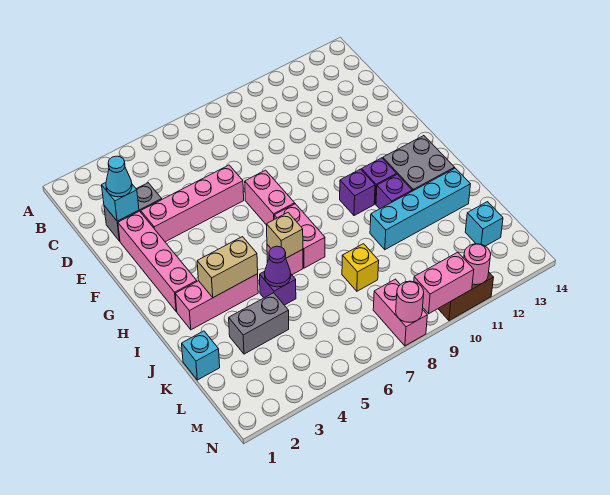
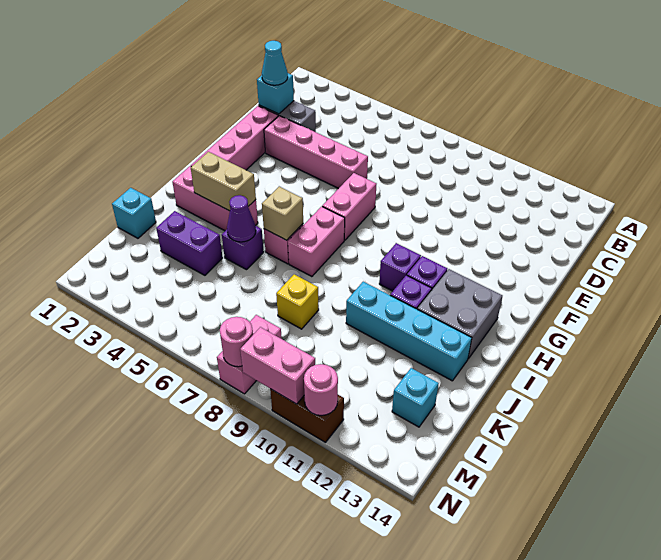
grey 1x2 brick [229,293,289,354] -> purple 1x2 brick [156,211,223,275]

